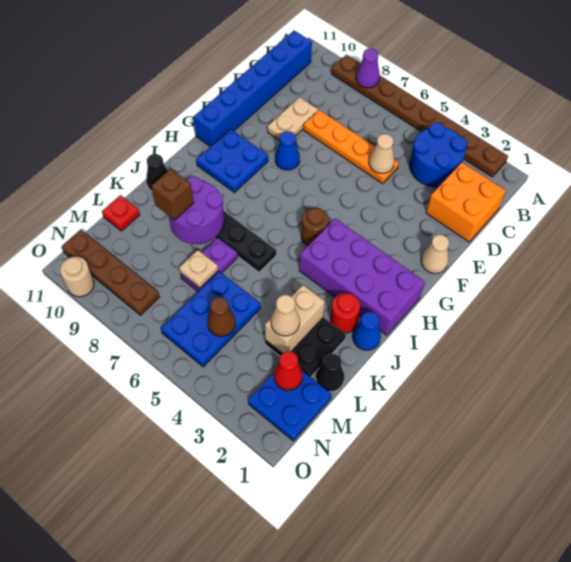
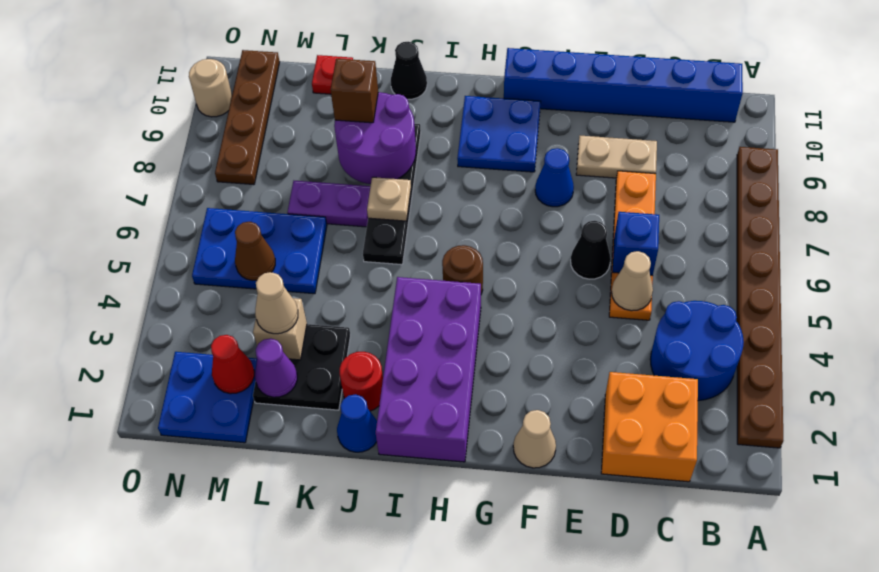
purple 1x1 cone [356,48,380,88] -> purple 1x1 cone moved to [255,338,297,397]
none -> blue 1x1 brick [613,212,659,276]
tan 1x2 brick [265,285,325,353] -> tan 1x1 brick [253,298,307,360]
black 1x1 cone [316,354,344,392] -> black 1x1 cone moved to [571,221,611,279]
tan 1x1 plate [179,250,218,288] -> tan 1x1 plate moved to [367,177,411,221]

